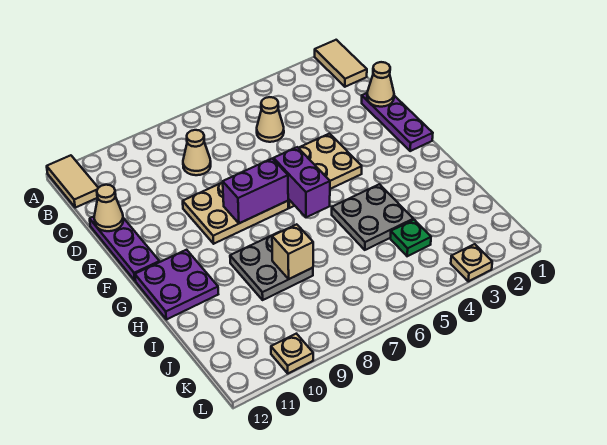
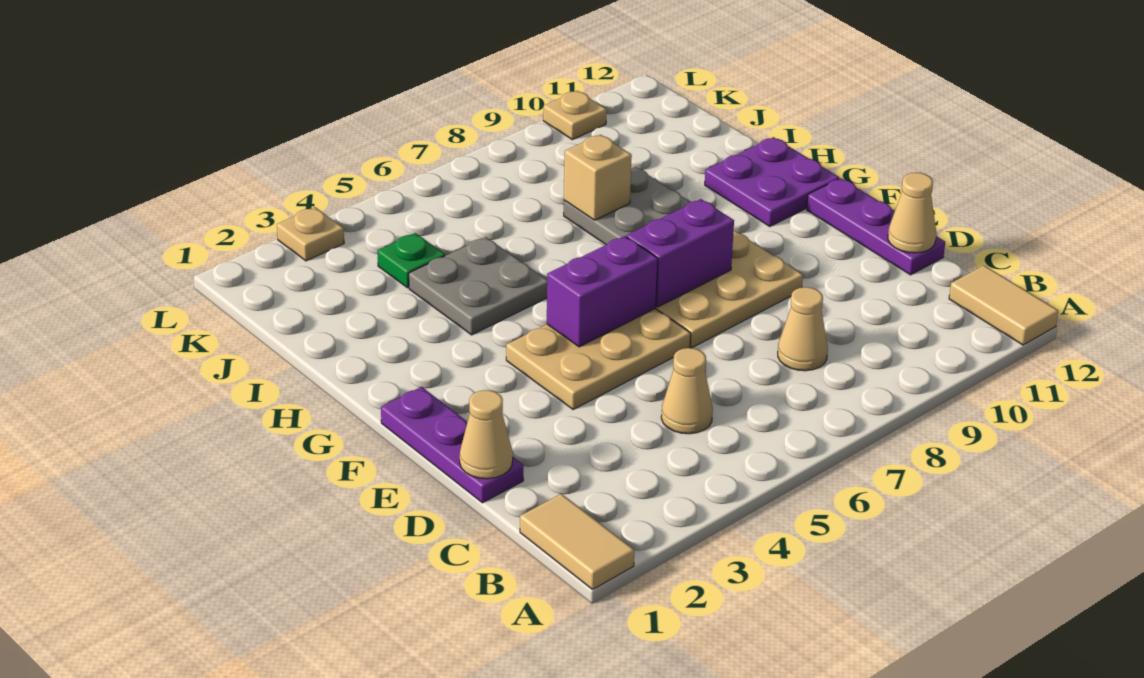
purple 1x2 brick [273,147,330,218] -> purple 1x2 brick turned to [547,236,658,347]

